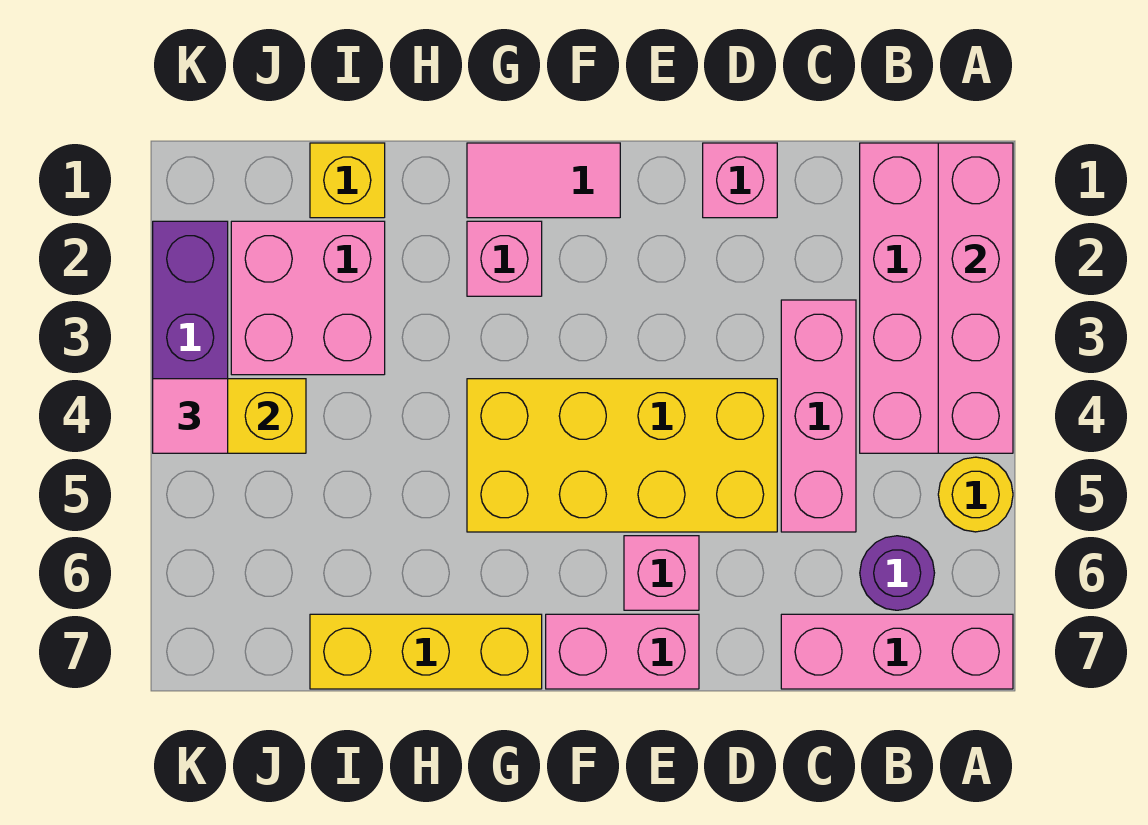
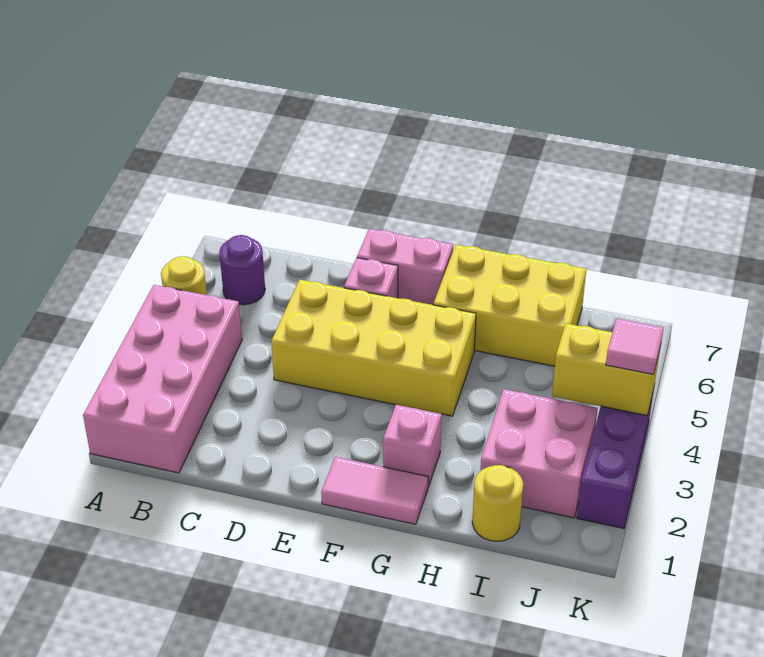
pink 1x4 brick [938,143,1013,453] -> none
pink 1x3 brick [781,614,1013,689] -> none
pink 1x3 brick [781,300,856,532] -> none
pink 1x1 brick [703,143,777,218] -> none
yellow 1x3 brick [310,614,542,689] -> yellow 2x3 brick [433,245,586,366]
yellow 1x1 brick [310,143,385,218] -> yellow 1x1 round brick [472,465,523,541]

